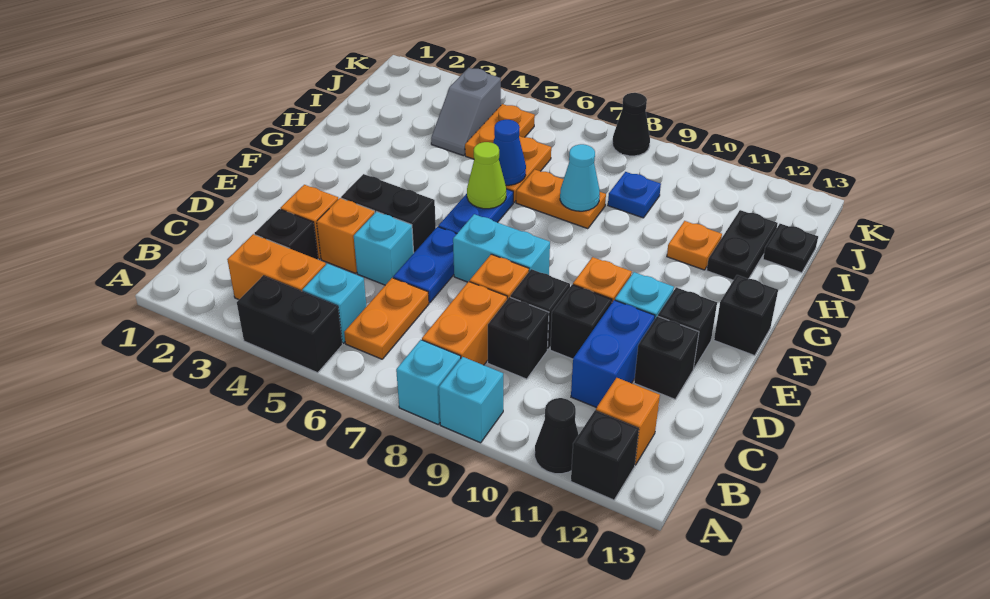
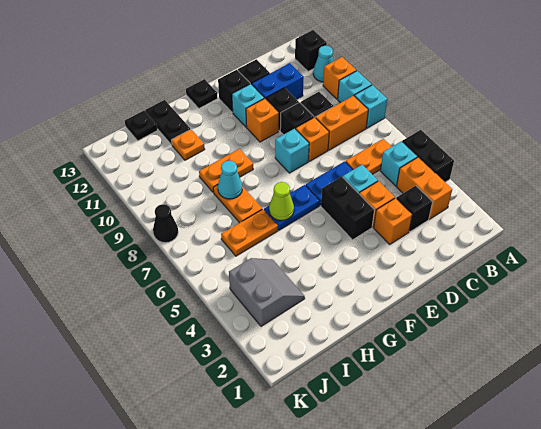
black 1x1 cone [535,398,579,474] -> cyan 1x1 cone [313,46,333,82]
orange 1x1 brick [596,378,660,465] -> orange 1x1 brick moved to [323,57,356,99]
cyan 1x2 brick [453,214,550,282] -> cyan 1x1 brick [275,129,309,173]
black 1x1 brick [714,275,778,356] -> black 1x1 plate [186,79,218,108]
blue 1x1 cone [493,120,526,185] -> none
black 1x2 plate [707,210,778,280] -> black 1x2 plate turned to [145,100,190,145]
grey 1x2 slope [431,68,501,156] -> grey 2x2 slope [229,258,305,326]
orange 1x2 plate [465,104,535,159] -> orange 1x2 plate moved to [199,149,253,192]
blue 1x1 plate [608,172,661,218] -> none

